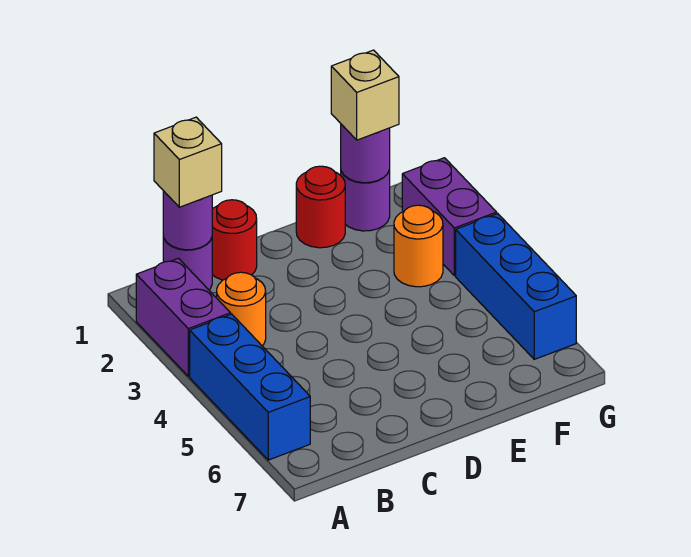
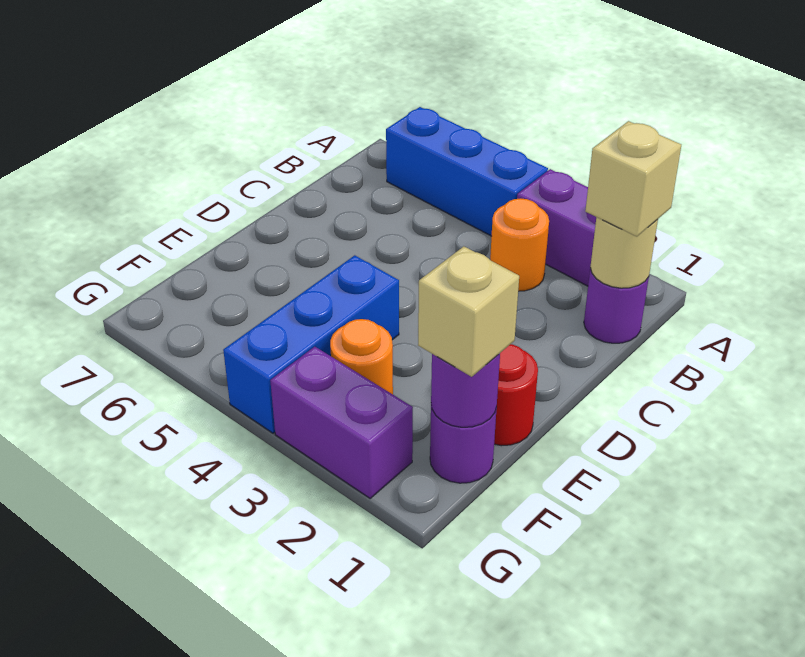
purple 1x1 round brick [163,191,212,250] -> tan 1x1 round brick [590,217,658,288]
red 1x1 round brick [212,200,257,280] -> none
blue 1x3 brick [456,214,576,359] -> blue 1x3 brick turned to [223,255,399,433]

